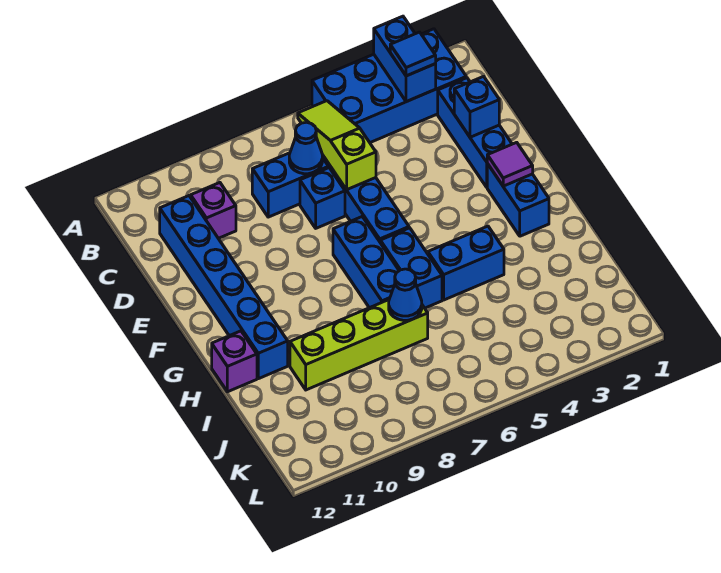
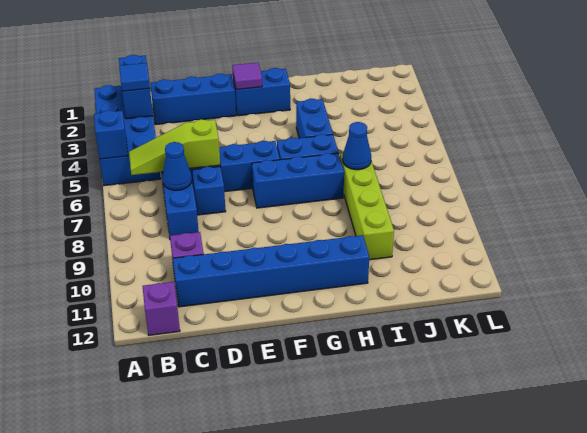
blue 1x2 brick [374,16,436,102] -> blue 1x2 brick turned to [119,55,153,119]
blue 1x1 brick [454,76,499,137] -> blue 1x1 brick moved to [94,110,128,159]
purple 1x1 brick [212,331,257,392] -> purple 1x1 brick moved to [143,282,180,335]

